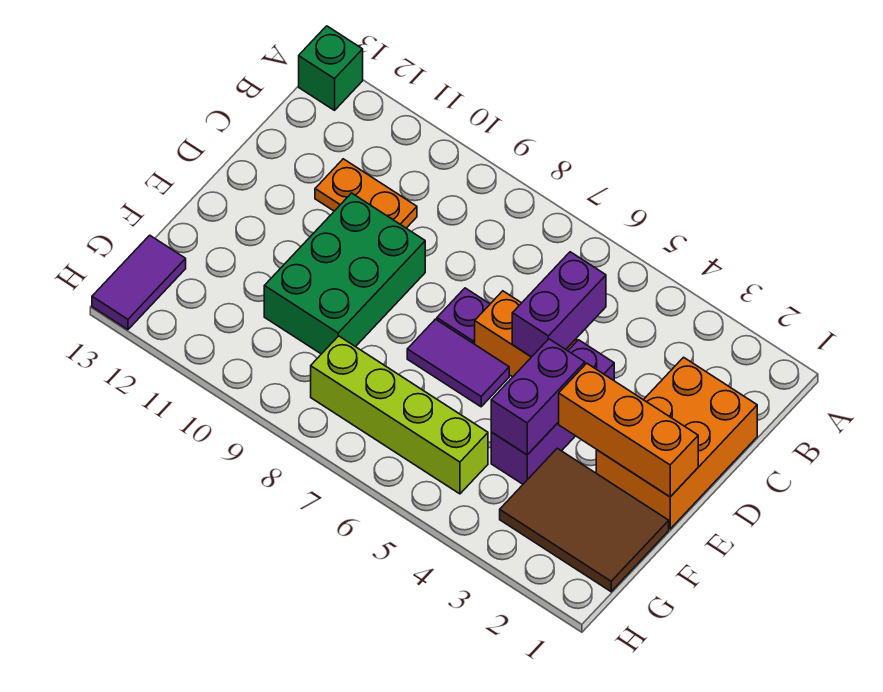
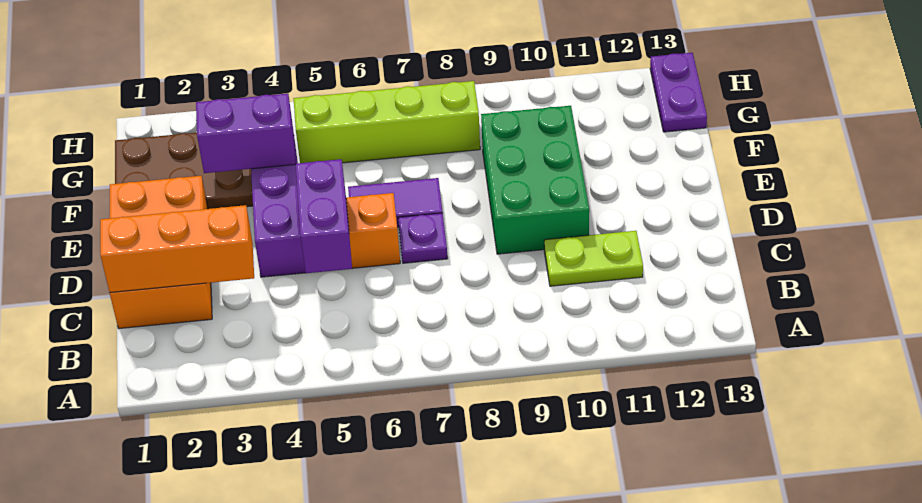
green 1x1 brick [299,26,363,110] -> none
orange 1x2 plate [315,159,417,228] -> lime 1x2 plate [544,231,643,286]
orange 1x3 brick [559,363,698,497] -> orange 1x3 brick moved to [100,205,254,293]
purple 1x2 brick [491,339,585,455] -> purple 1x2 brick turned to [196,94,296,173]
brown 2x3 tile [500,448,669,592] -> brown 2x3 plate [115,133,253,209]
purple 1x2 tile [92,235,186,330] -> purple 1x2 plate [650,53,707,132]

